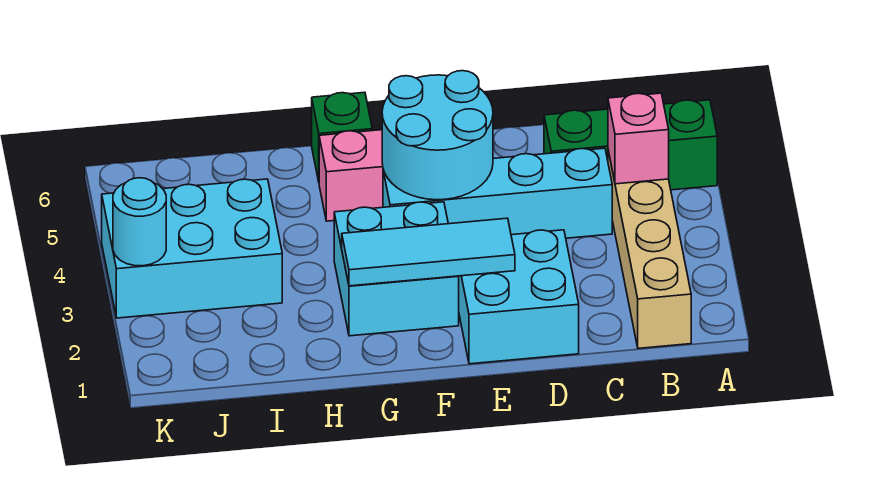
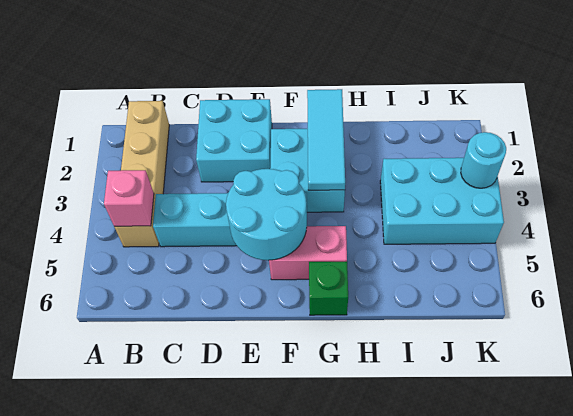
green 1x3 brick [544,100,717,190] -> none
cyan 1x3 tile [342,218,515,286] -> cyan 1x3 tile turned to [307,89,345,190]

